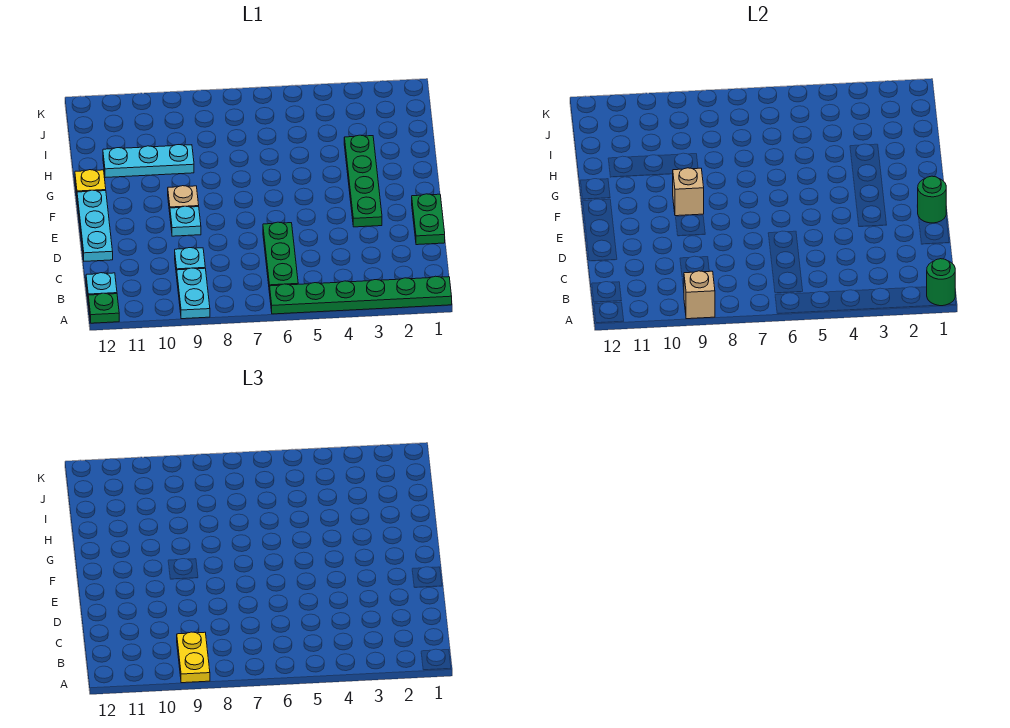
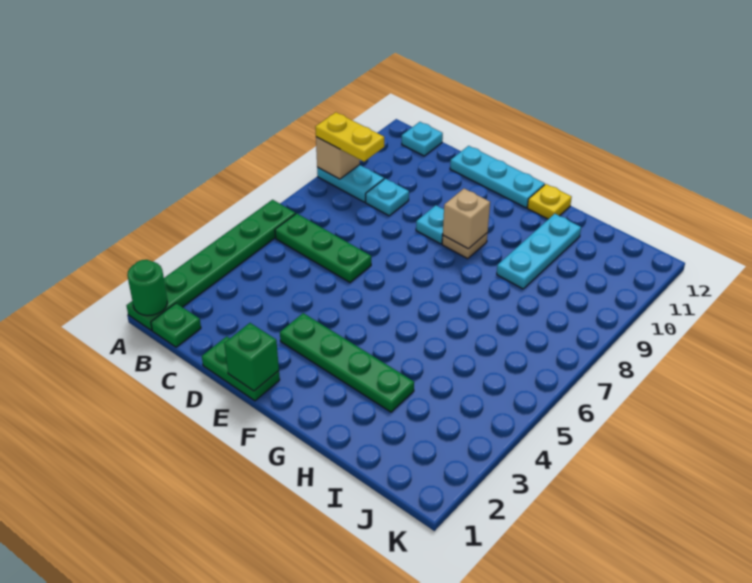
green 1x1 plate [88,293,119,323] -> green 1x1 plate moved to [151,303,201,347]
green 1x1 round brick [918,176,946,223] -> green 1x1 brick [224,323,279,391]

